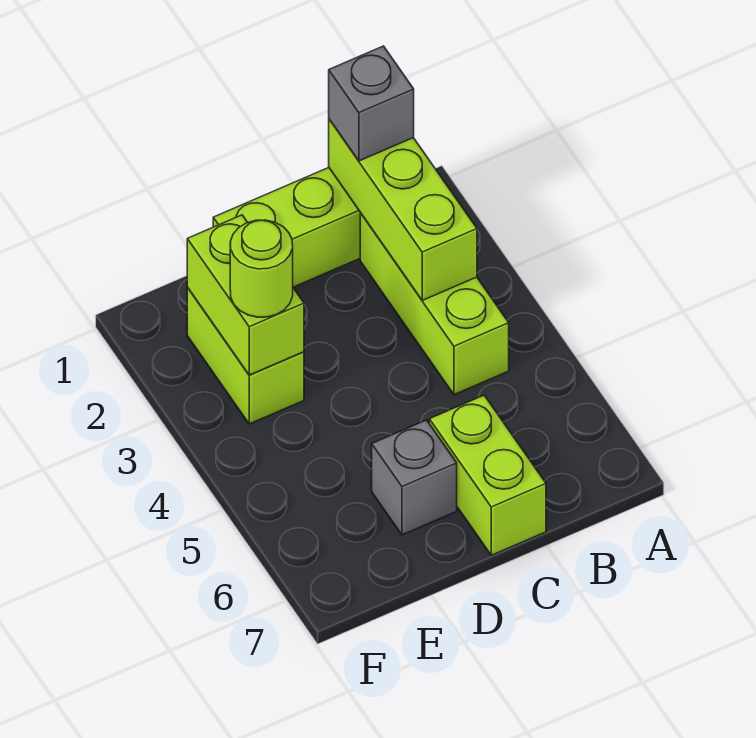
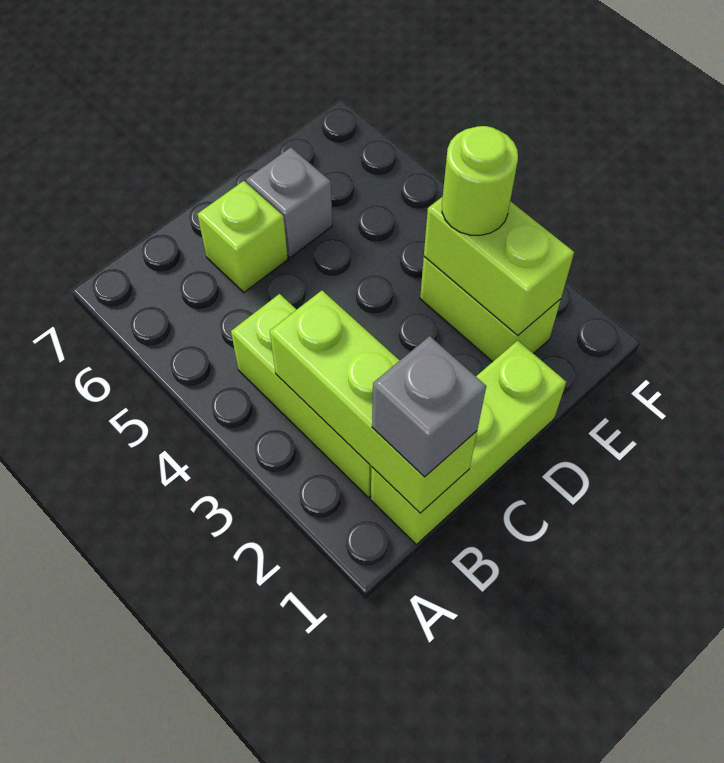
lime 1x2 brick [429,395,546,555] -> lime 1x1 brick [198,181,288,292]

